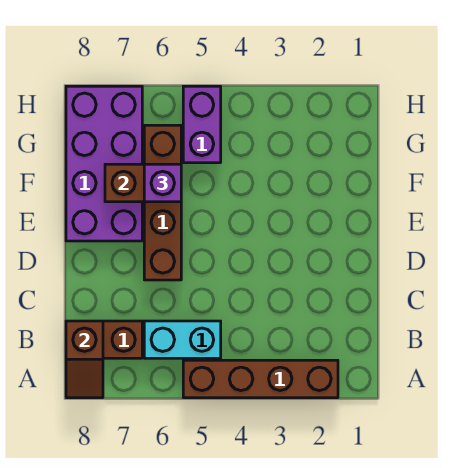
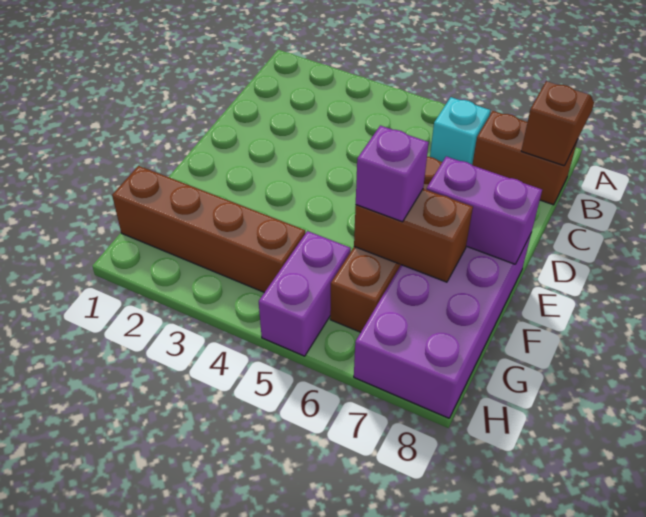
brown 1x4 brick [183,360,338,398] -> brown 1x4 brick moved to [112,166,305,292]
cyan 1x2 brick [144,321,221,358] -> cyan 1x1 brick [430,97,490,164]
none -> purple 1x2 brick [426,156,542,264]

